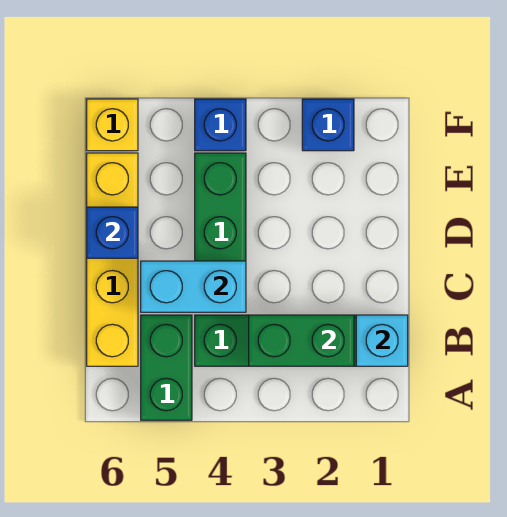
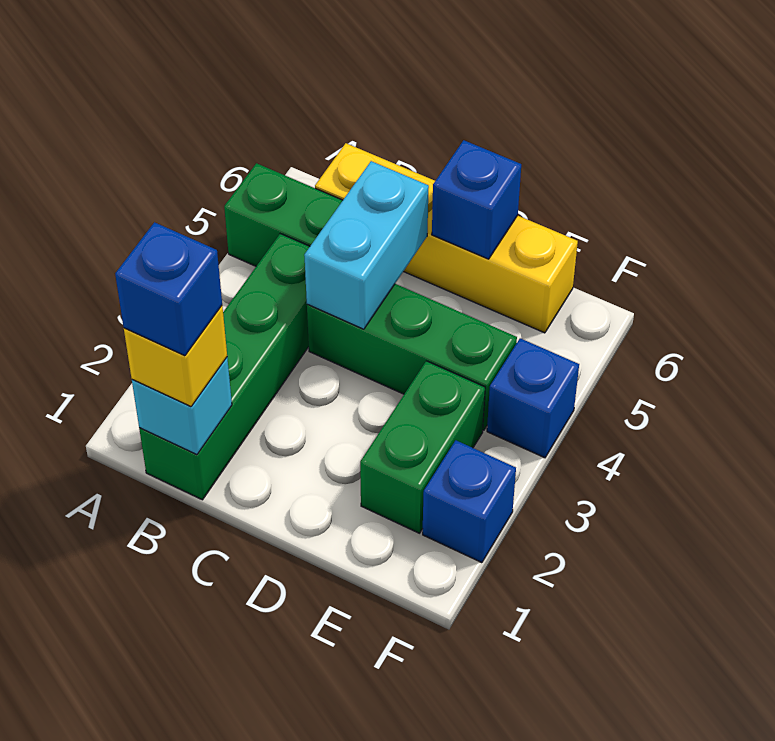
none -> blue 1x1 brick [115,222,222,356]
green 1x2 brick [249,315,354,366] -> green 1x2 brick moved to [360,361,485,533]
yellow 1x1 brick [87,99,138,151] -> yellow 1x1 brick moved to [124,306,227,406]

